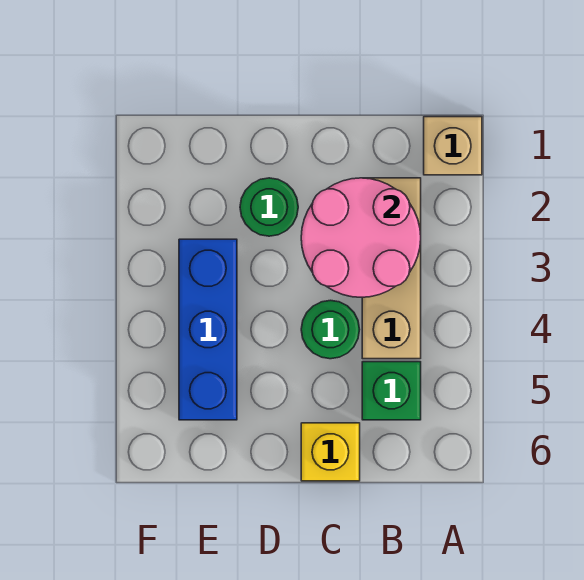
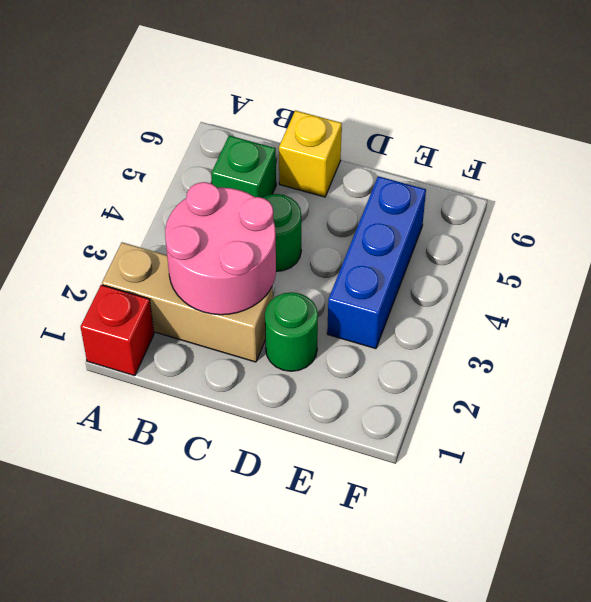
tan 1x1 brick [424,117,482,175] -> red 1x1 brick [81,285,154,376]
tan 1x3 brick [362,178,421,359] -> tan 1x3 brick turned to [102,242,273,362]

